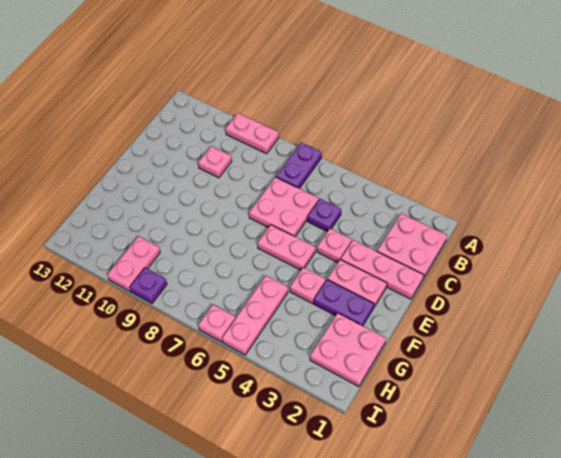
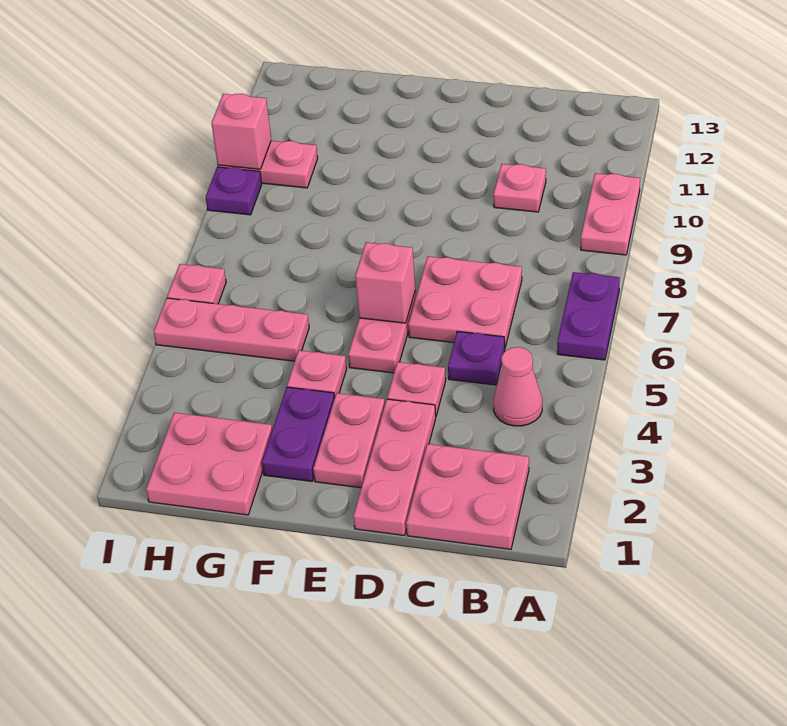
purple 1x2 plate [276,143,322,188] -> purple 1x2 plate turned to [557,272,620,360]
none -> pink 1x1 cone [494,347,542,426]
none -> pink 1x1 brick [355,242,415,323]
none -> pink 1x1 brick [212,94,271,169]

